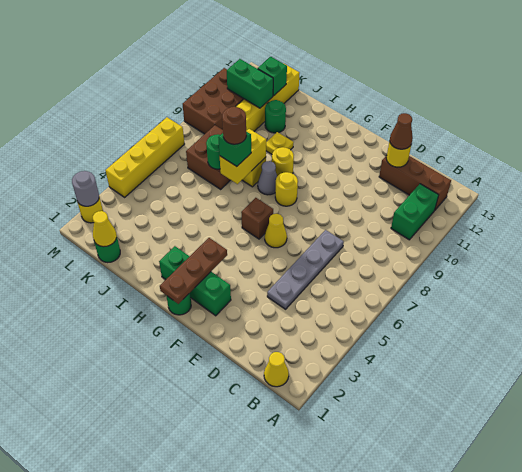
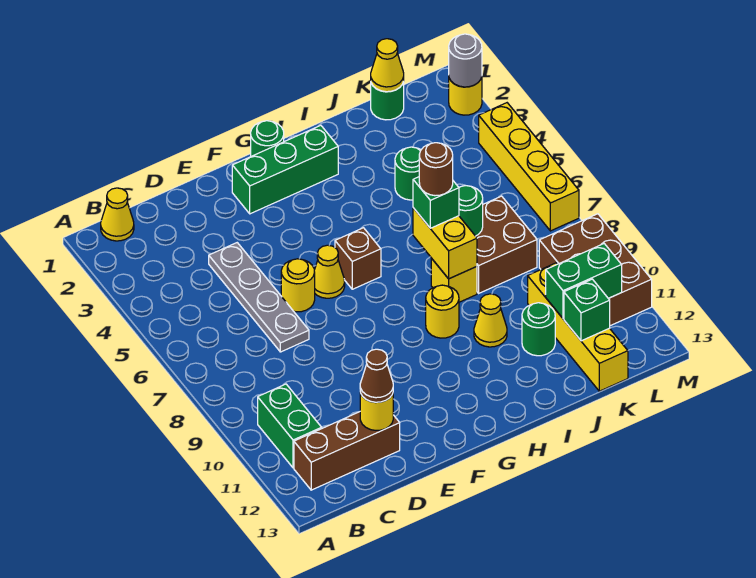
brown 1x3 plate [160,238,227,304] -> none
yellow 1x1 round brick [275,172,298,206] -> yellow 1x1 round brick moved to [281,259,315,312]
grey 1x1 cone [258,161,277,195] -> none
yellow 1x1 plate [266,132,294,154] -> yellow 1x1 cone [474,294,507,347]
none -> green 1x1 round brick [395,147,421,200]

